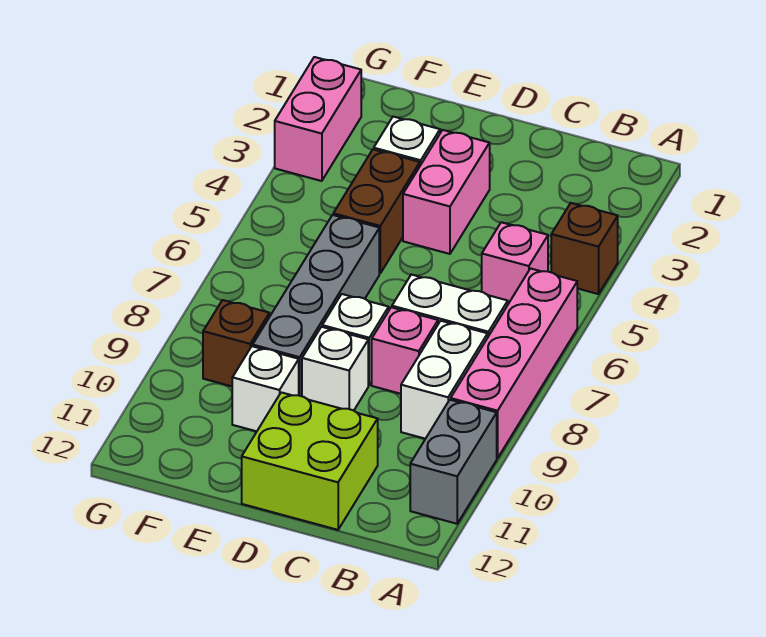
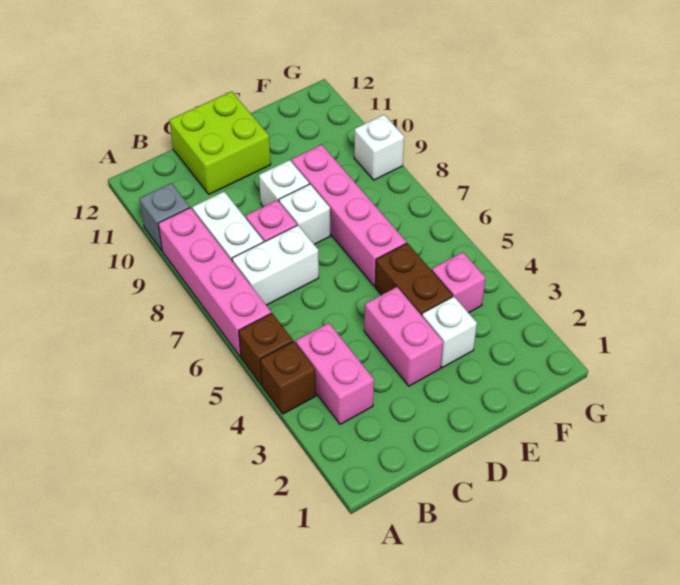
grey 1x2 brick [410,400,497,524] -> grey 1x1 brick [139,183,190,251]
pink 1x1 brick [481,222,548,304] -> pink 1x1 brick moved to [432,252,486,313]
grey 1x4 brick [253,215,379,396] -> pink 1x4 brick [291,145,406,286]
white 1x1 brick [232,346,299,431] -> white 1x1 brick moved to [354,115,404,180]
brown 1x1 brick [203,300,269,386] -> brown 1x1 brick moved to [239,313,293,385]
pink 1x2 brick [275,57,361,181] -> pink 1x2 brick moved to [296,323,374,424]

